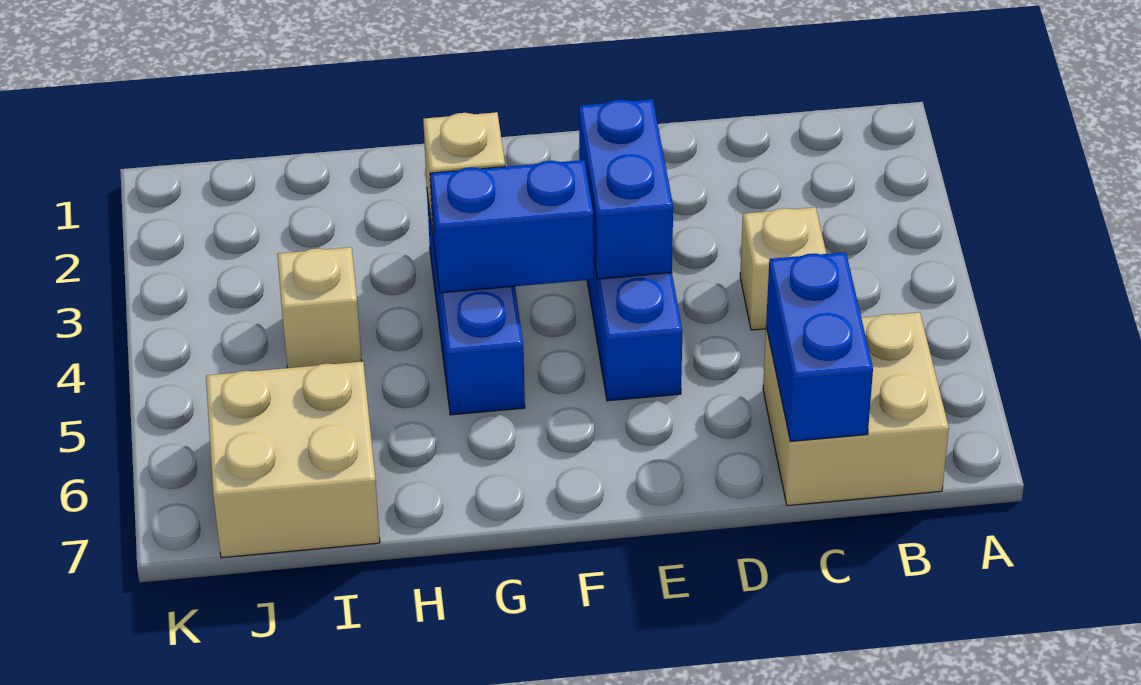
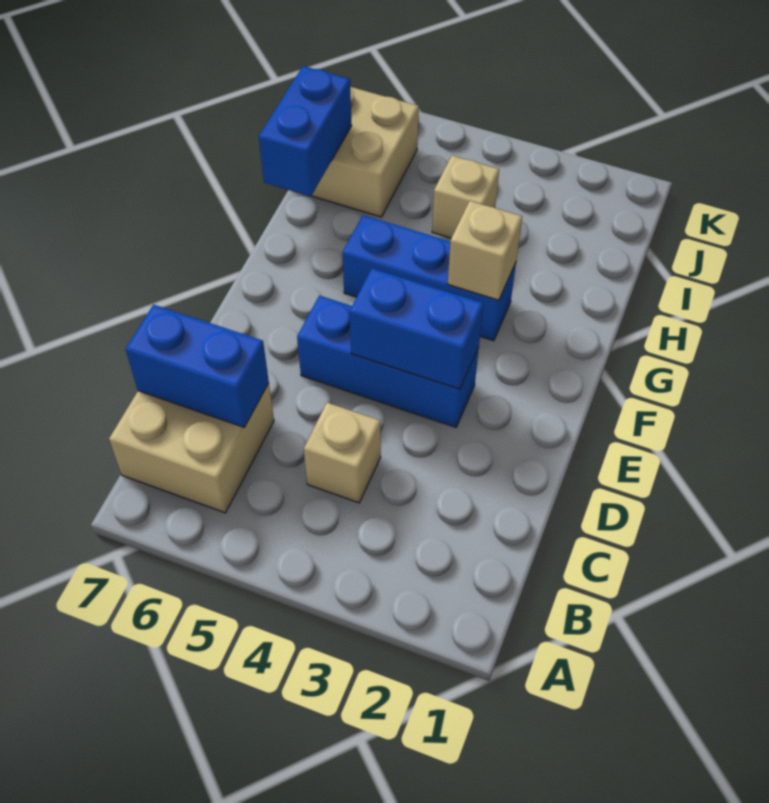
blue 1x2 brick [430,160,594,293] -> blue 1x2 brick moved to [259,66,352,197]

